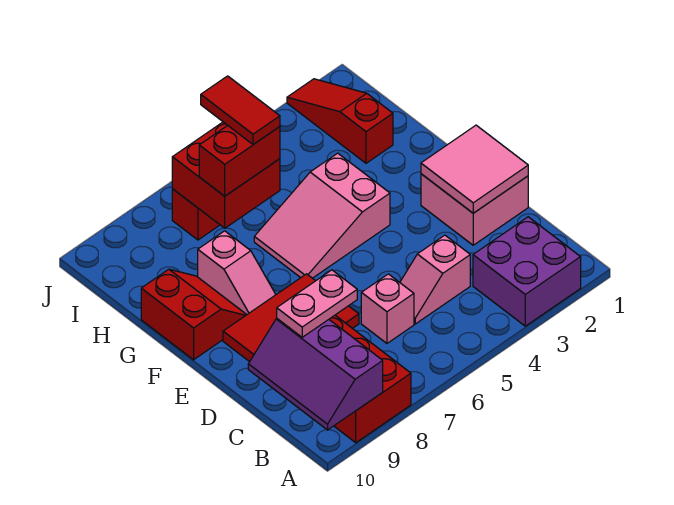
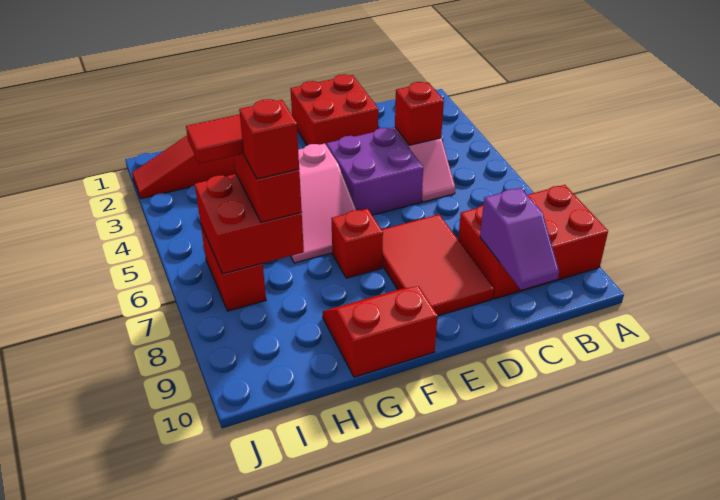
purple 2x2 brick [473,217,581,326] -> purple 2x2 brick moved to [327,128,423,215]
purple 2x3 slope [248,319,383,430] -> purple 1x2 slope [480,188,559,290]
none -> red 1x1 brick [395,82,444,145]
pink 1x1 brick [361,274,414,343] -> none
pink 1x2 plate [277,270,357,337] -> none
pink 2x2 brick [421,174,528,245] -> red 2x2 brick [291,74,378,146]
pink 2x2 tile [421,125,528,213] -> none
none -> red 1x1 brick [331,209,383,278]
pink 1x2 slope [198,231,276,314] -> none
none -> red 1x1 brick [239,99,299,179]

